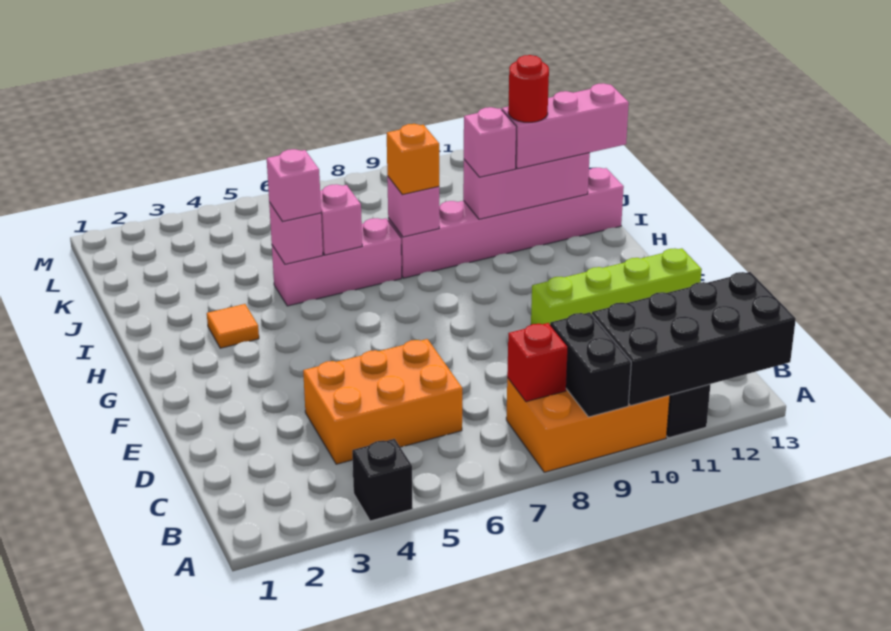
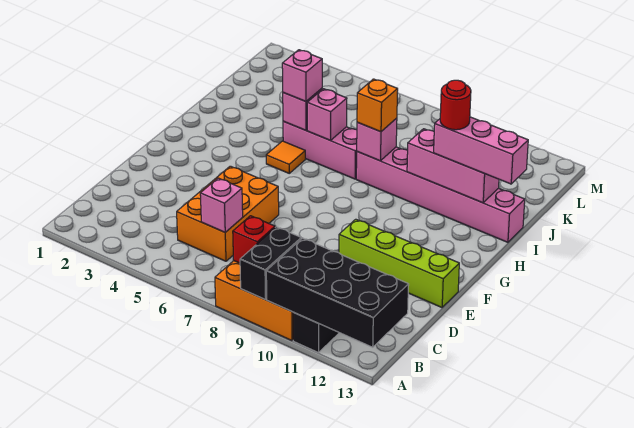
black 1x1 brick [352,439,413,521] -> none
orange 2x3 brick [303,339,462,464] -> orange 2x3 brick turned to [177,166,279,261]
orange 1x1 tile [207,304,259,348] -> orange 1x1 tile moved to [266,141,305,173]
pink 1x1 brick [464,107,516,177] -> pink 1x1 brick moved to [200,178,243,232]

